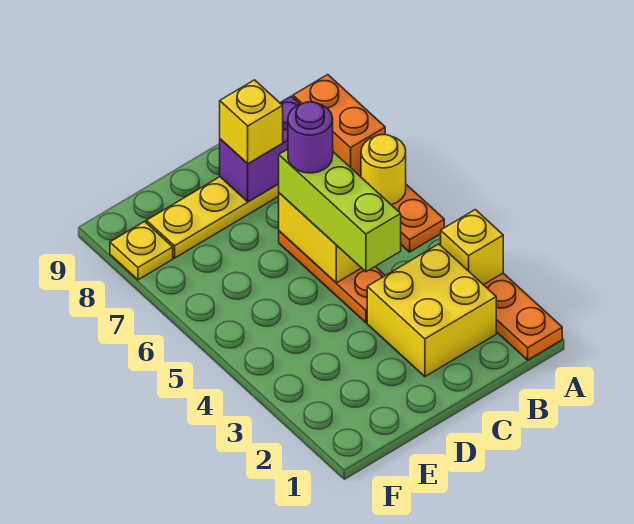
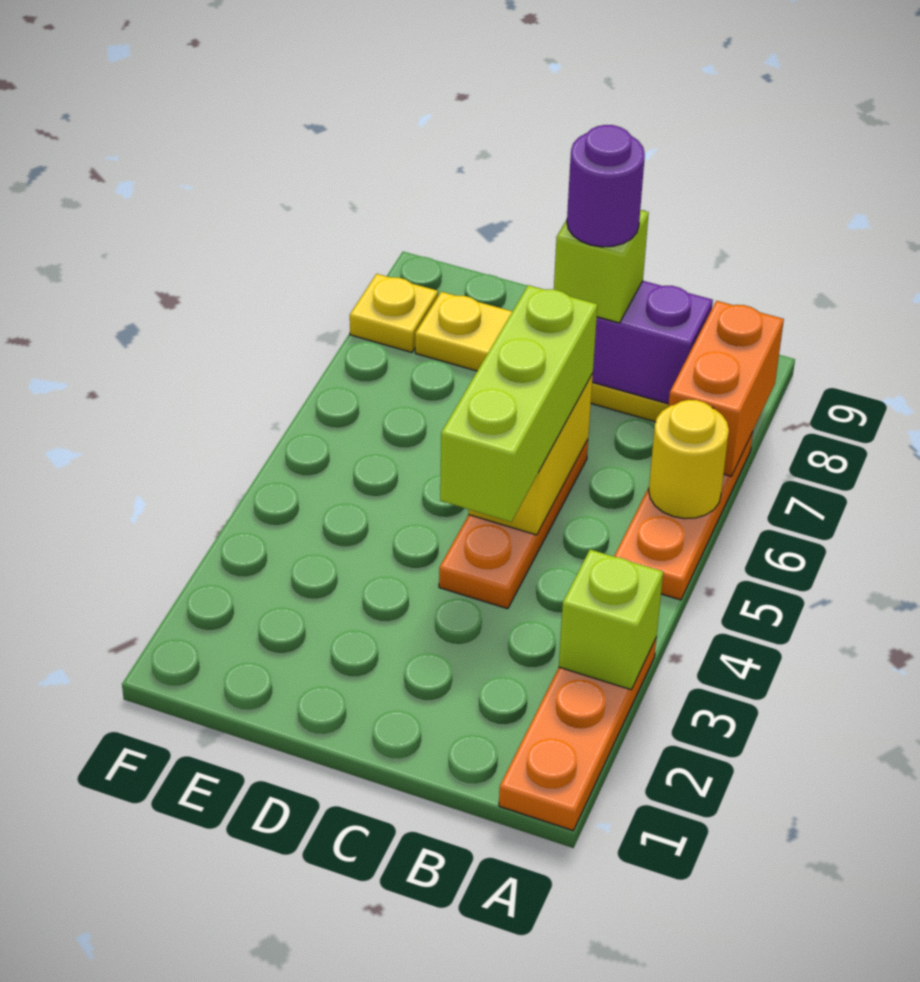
yellow 1x1 brick [441,210,503,285] -> lime 1x1 brick [559,550,663,690]
yellow 2x2 brick [367,244,496,377] -> none
purple 1x1 round brick [288,102,333,173] -> purple 1x1 round brick moved to [567,125,645,247]
yellow 1x1 brick [220,80,283,164] -> lime 1x1 brick [554,210,649,323]

